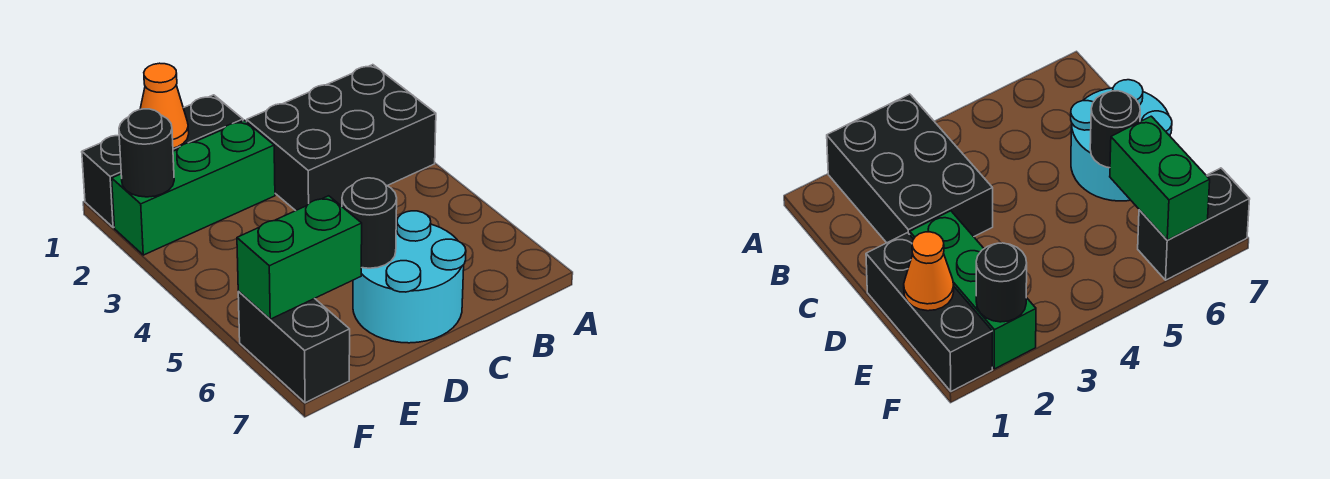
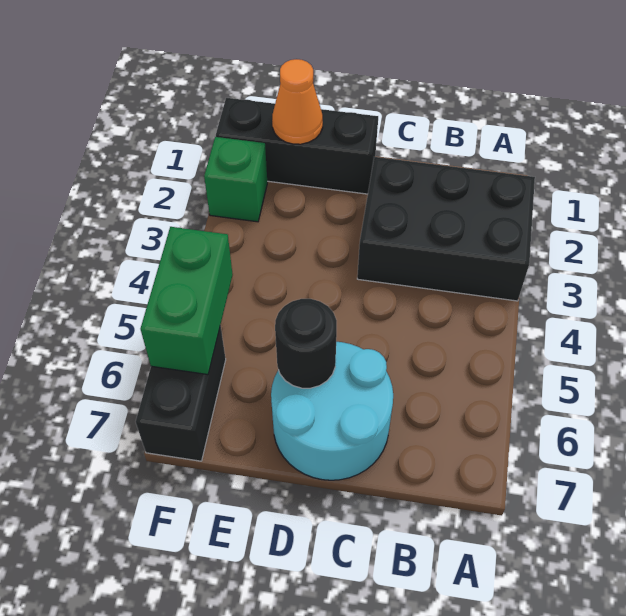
green 1x3 brick [112,120,275,255] -> green 1x1 brick [204,137,267,222]
green 1x2 brick [237,196,362,319] -> green 1x2 brick turned to [140,227,233,375]
black 1x1 round brick [119,109,174,197] -> none

